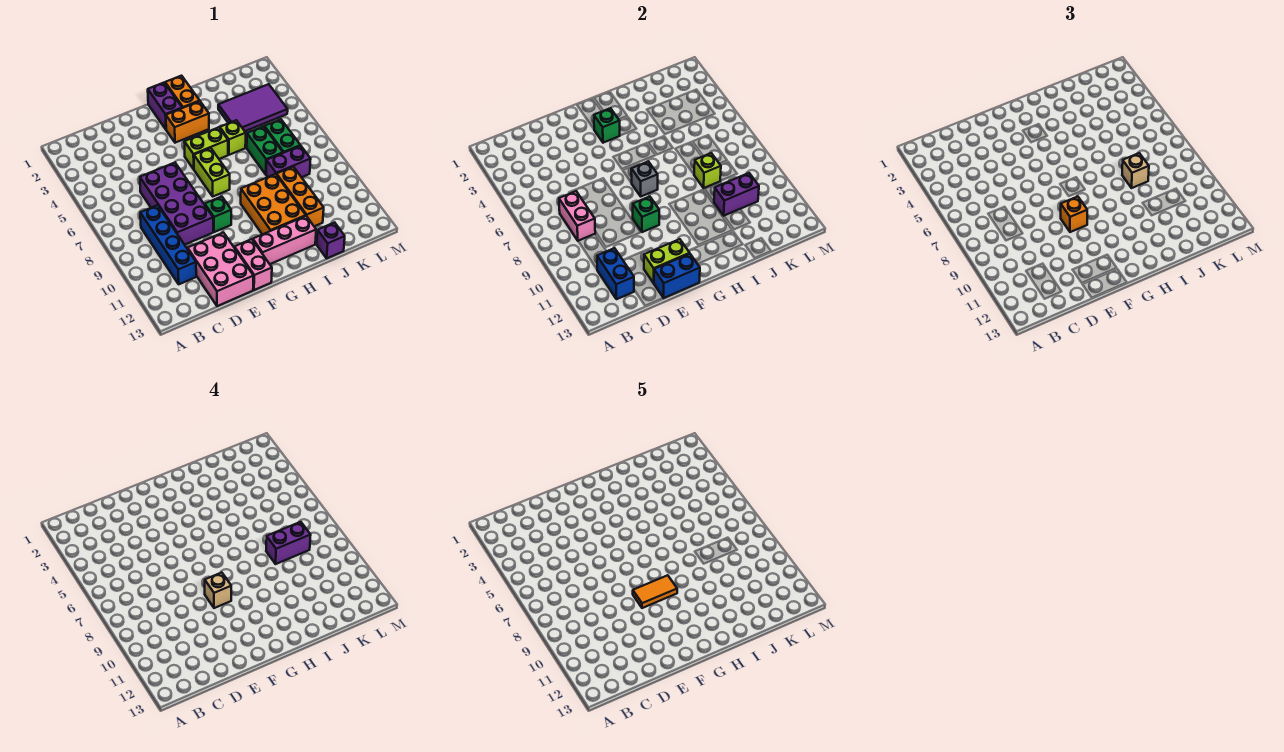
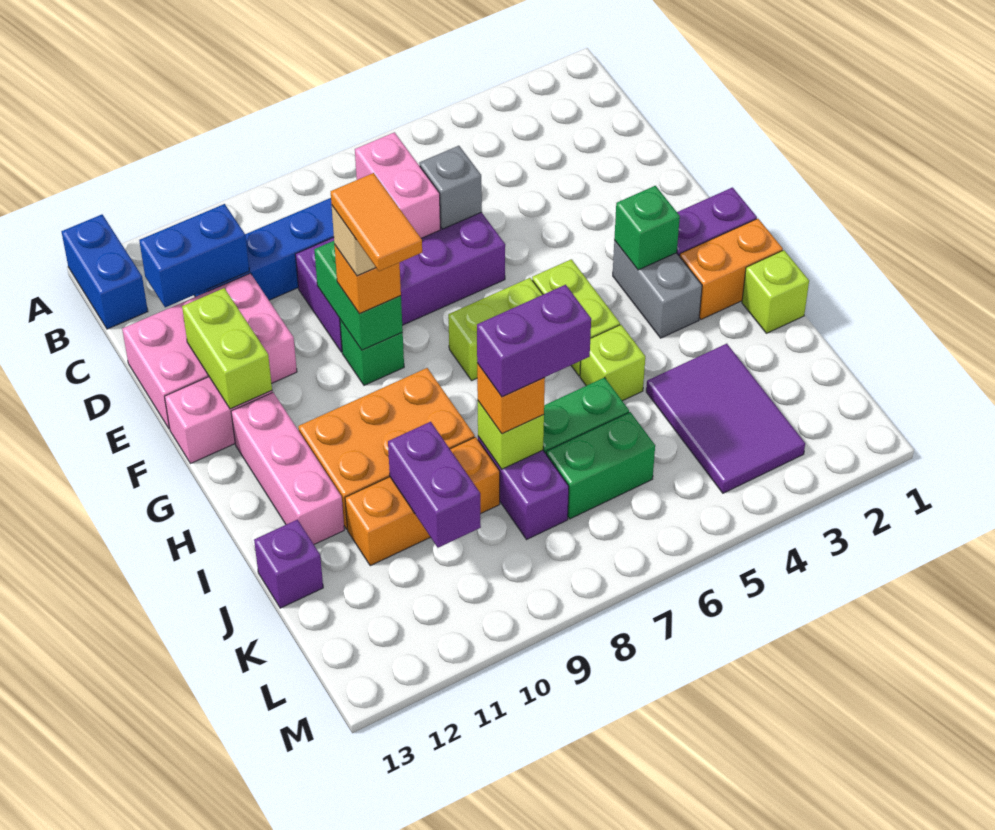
pink 1x2 brick [559,191,595,241] -> pink 1x2 brick turned to [355,132,440,238]
blue 1x2 brick [654,254,700,298] -> blue 1x2 brick moved to [61,215,148,329]
green 1x1 brick [633,197,659,232] -> green 1x2 brick [314,241,403,350]
orange 1x2 brick [166,101,209,143] -> grey 1x2 brick [613,240,702,338]
grey 1x1 brick [631,161,658,196] -> grey 1x1 brick moved to [419,146,482,229]
none -> lime 1x1 brick [742,250,809,333]
tan 1x1 brick [1122,153,1149,188] -> orange 1x1 brick [477,363,545,434]
purple 1x2 brick [266,522,311,564] -> purple 1x2 brick turned to [477,285,591,397]

